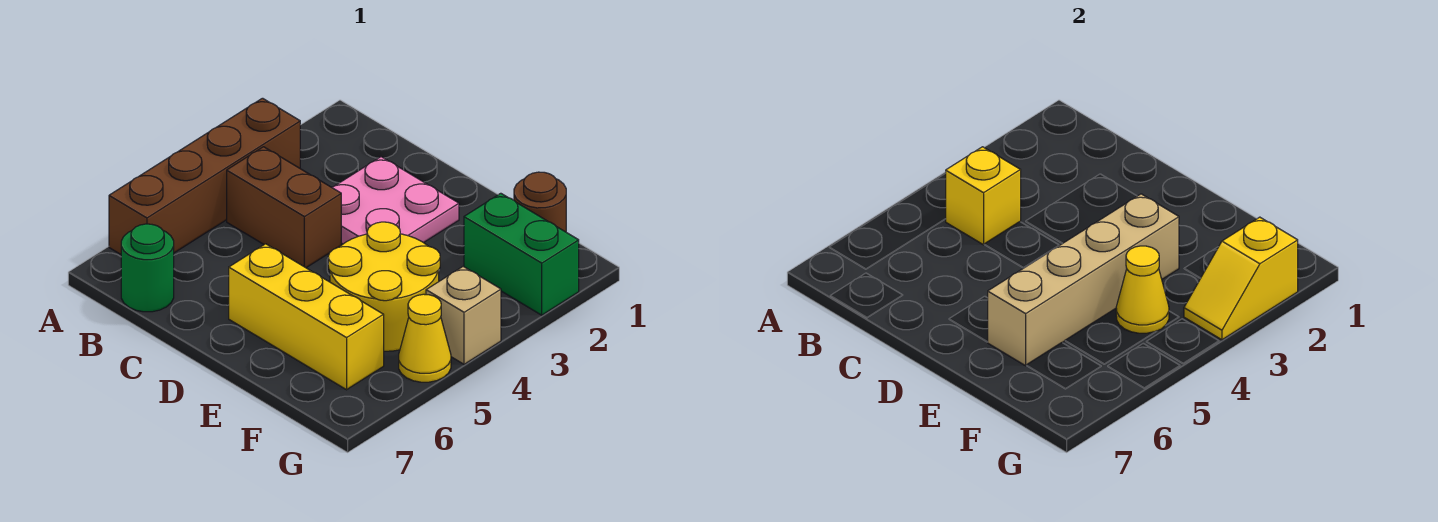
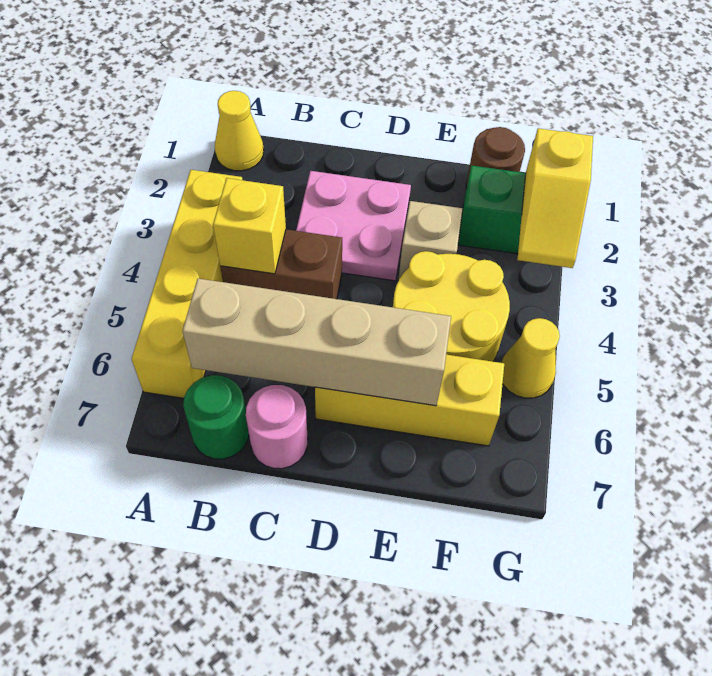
brown 1x4 brick [109,98,300,254] -> yellow 1x4 brick [132,170,242,398]
none -> pink 1x1 round brick [246,385,308,469]
tan 1x4 brick [988,194,1179,366] -> tan 1x4 brick turned to [183,279,451,406]
yellow 1x1 cone [1116,246,1169,333] -> yellow 1x1 cone moved to [215,91,264,171]
tan 1x1 brick [426,267,501,364] -> tan 1x1 brick moved to [398,201,463,280]

